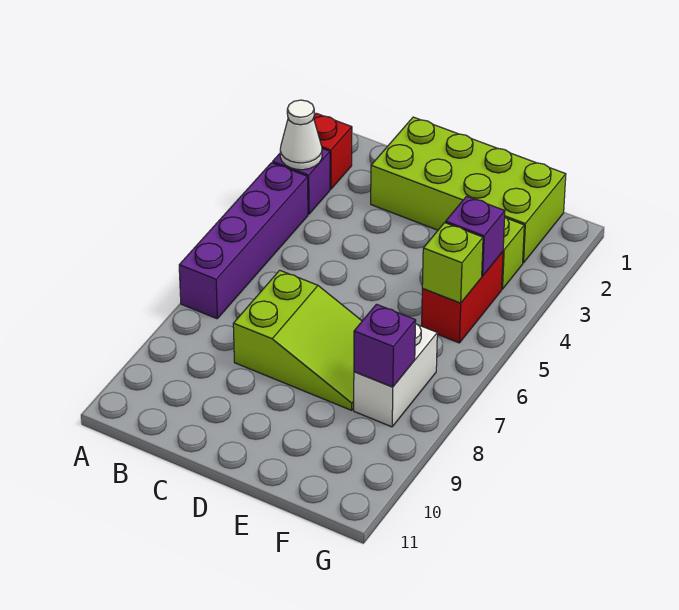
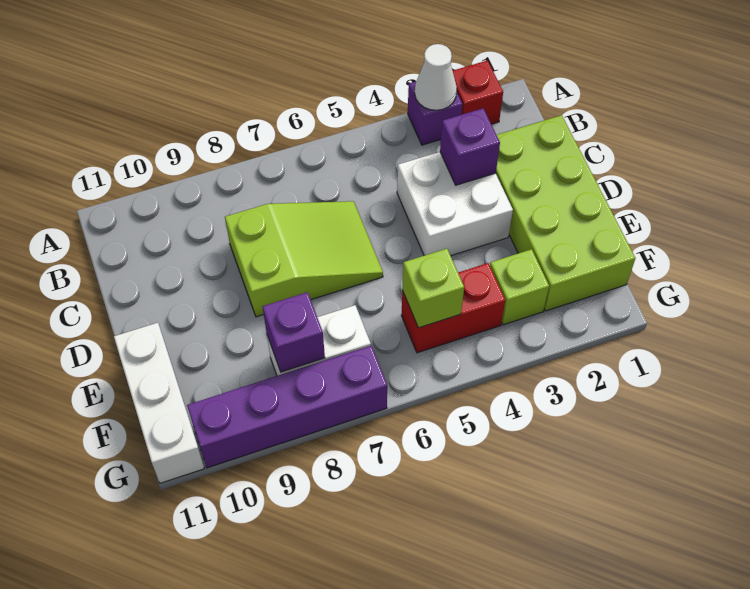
purple 1x4 brick [179,163,308,319] -> purple 1x4 brick moved to [187,346,387,468]
none -> white 2x2 brick [397,152,513,256]
lime 2x3 slope [233,270,362,410] -> lime 2x3 slope turned to [225,201,383,317]
none -> white 1x3 brick [114,323,204,483]
purple 1x1 brick [446,196,505,276] -> purple 1x1 brick moved to [440,108,500,185]

